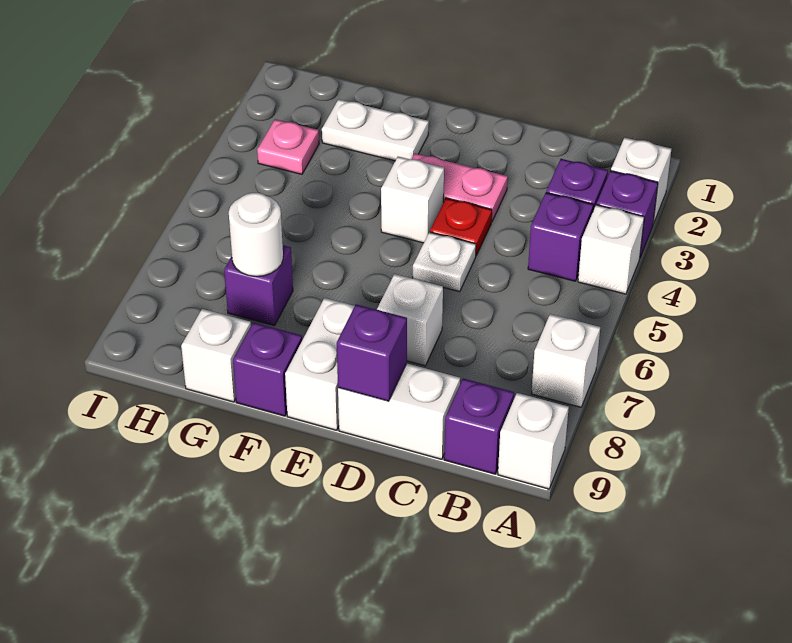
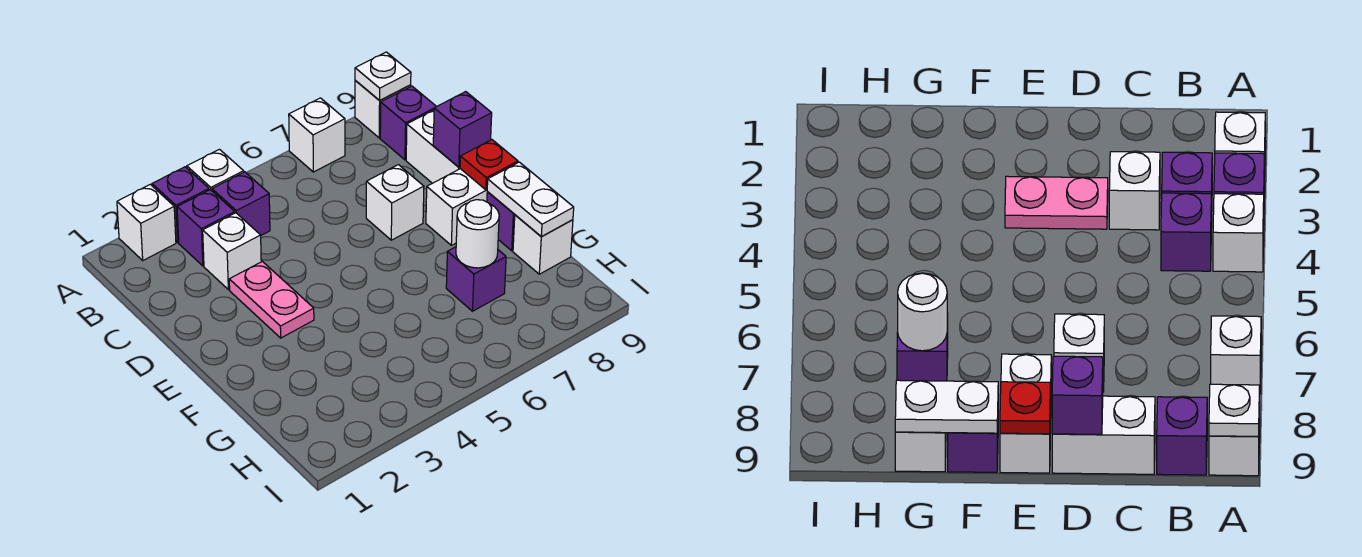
red 1x1 plate [430,198,492,255] -> red 1x1 plate moved to [460,140,518,190]
white 1x1 plate [413,232,476,292] -> white 1x1 plate moved to [355,52,411,101]
white 1x1 brick [381,157,444,243] -> white 1x1 brick moved to [203,213,261,290]
white 1x2 plate [322,99,429,161] -> white 1x2 plate moved to [487,162,574,237]
pink 1x1 plate [257,119,319,174] -> none

